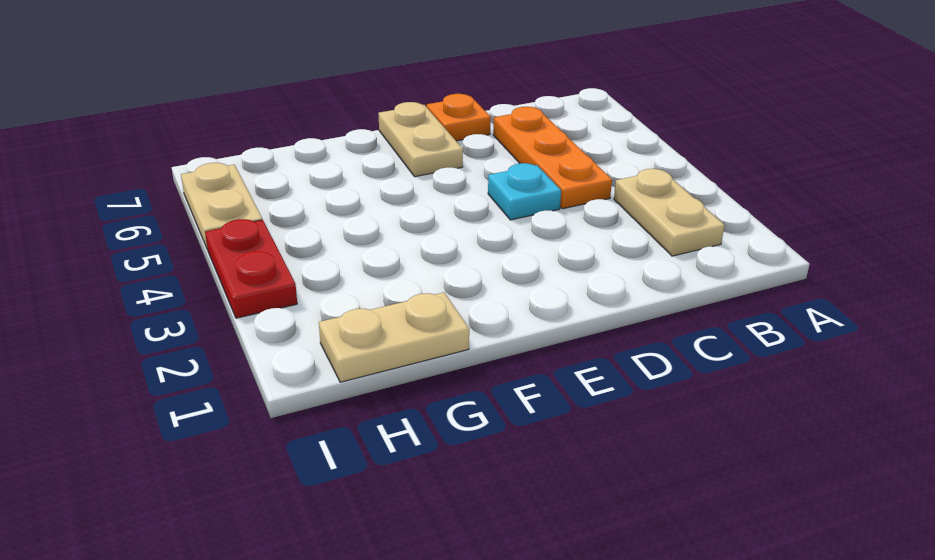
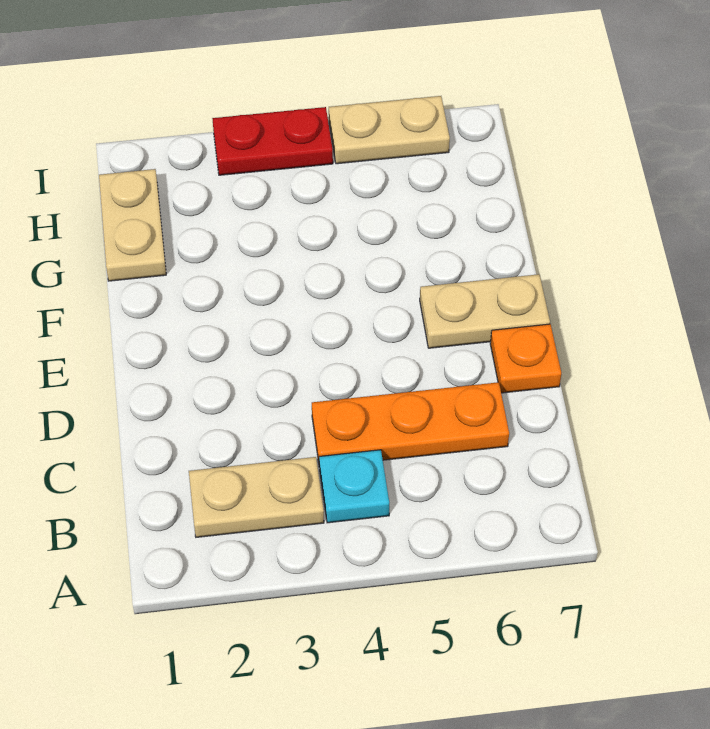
cyan 1x1 plate [488,163,561,220] -> cyan 1x1 plate moved to [319,450,389,523]

